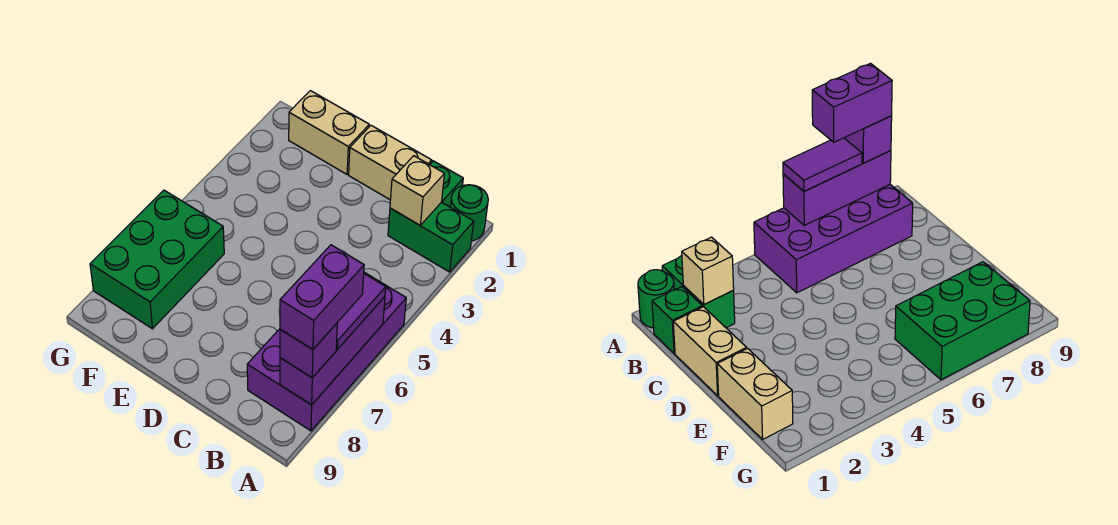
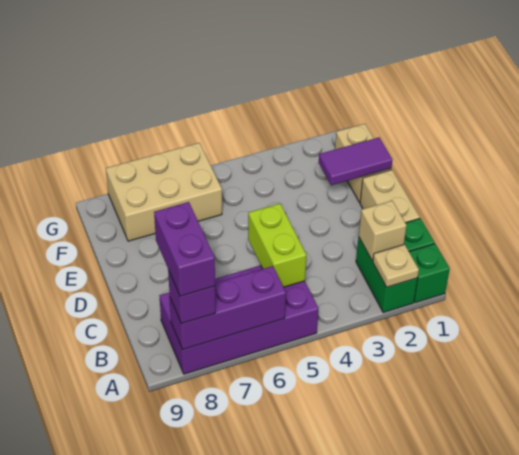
green 1x1 round brick [450,185,488,241] -> green 1x1 brick [409,244,450,303]
none -> tan 1x1 plate [373,244,419,287]
purple 1x2 tile [336,274,386,349] -> purple 1x2 tile moved to [319,137,392,185]
purple 1x2 brick [280,245,364,349] -> purple 1x2 brick turned to [154,202,215,296]
none -> lime 1x2 brick [248,204,306,287]
green 2x3 brick [90,190,224,329] -> tan 2x3 brick [106,143,222,241]

